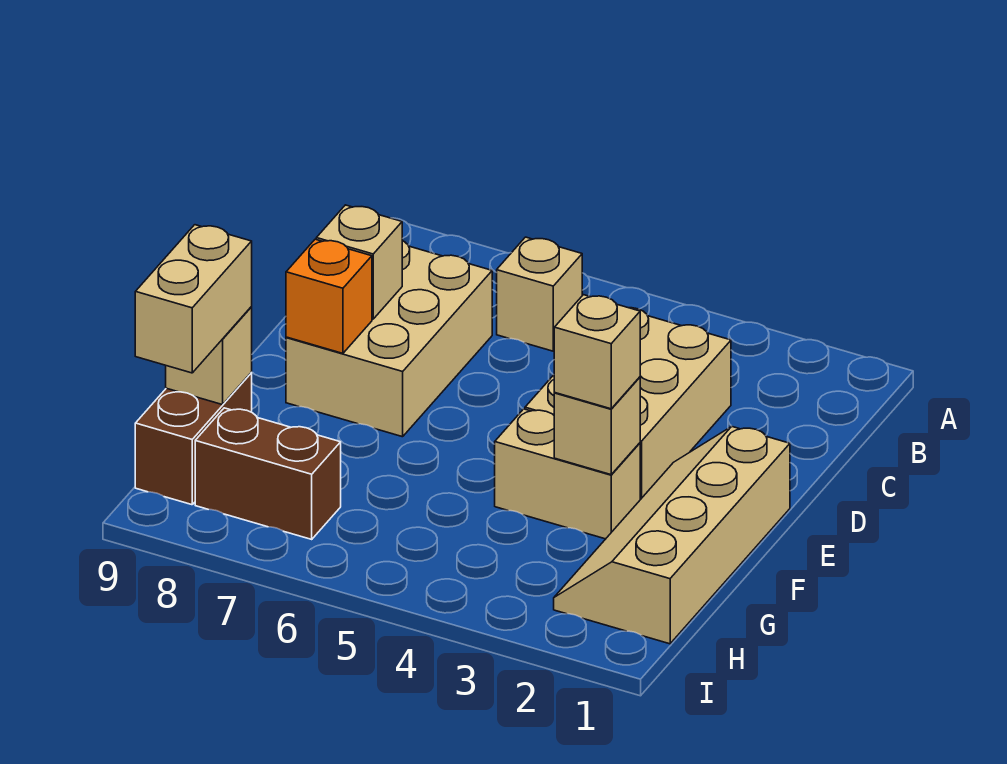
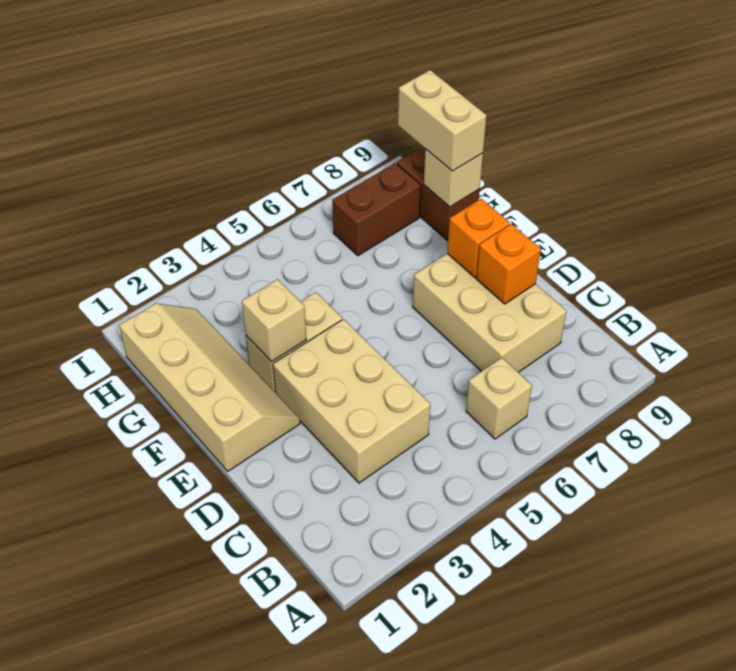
tan 1x1 brick [316,205,402,319] -> orange 1x1 brick [476,224,541,304]
tan 1x1 brick [554,295,640,409] -> none

